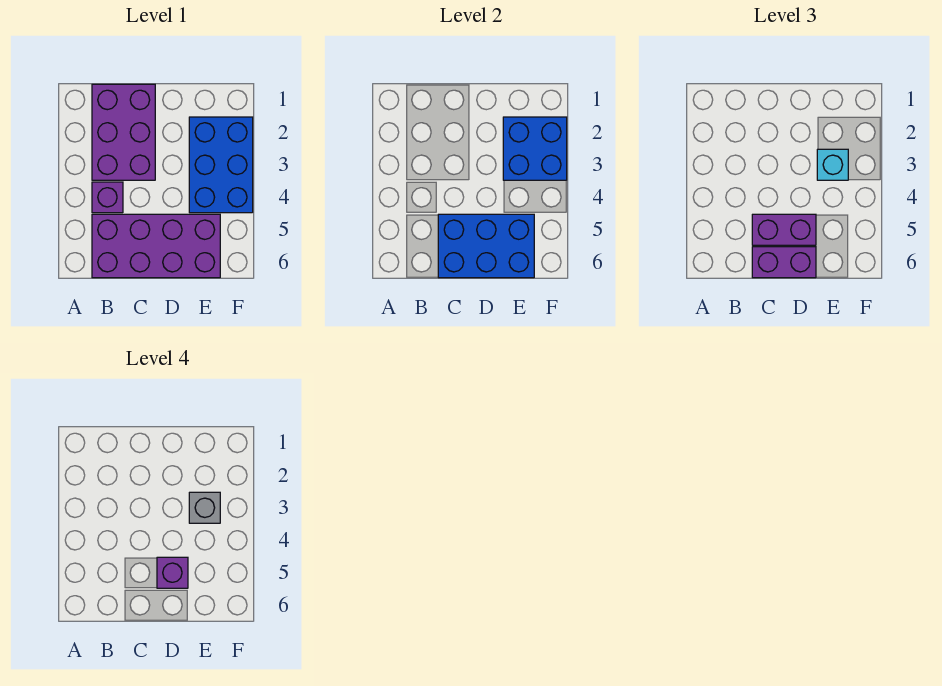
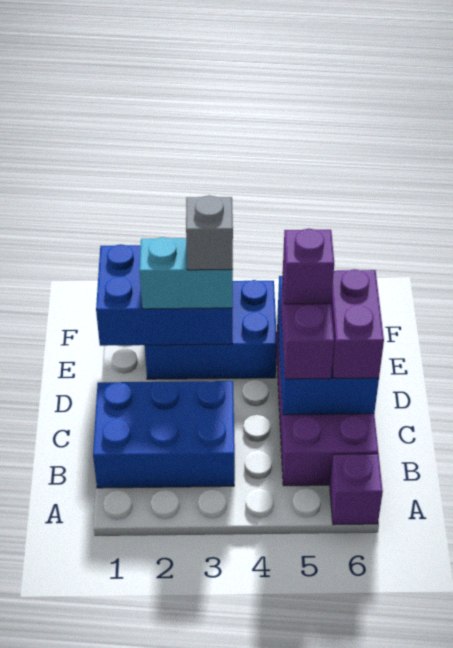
purple 2x3 brick [92,84,155,180] -> blue 2x3 brick [93,381,235,488]
purple 1x1 brick [92,182,123,213] -> purple 1x1 brick moved to [330,454,383,525]
blue 2x2 brick [503,117,567,180] -> blue 2x3 brick [96,244,232,346]
cyan 1x1 brick [817,149,848,180] -> cyan 1x2 brick [140,237,233,309]

